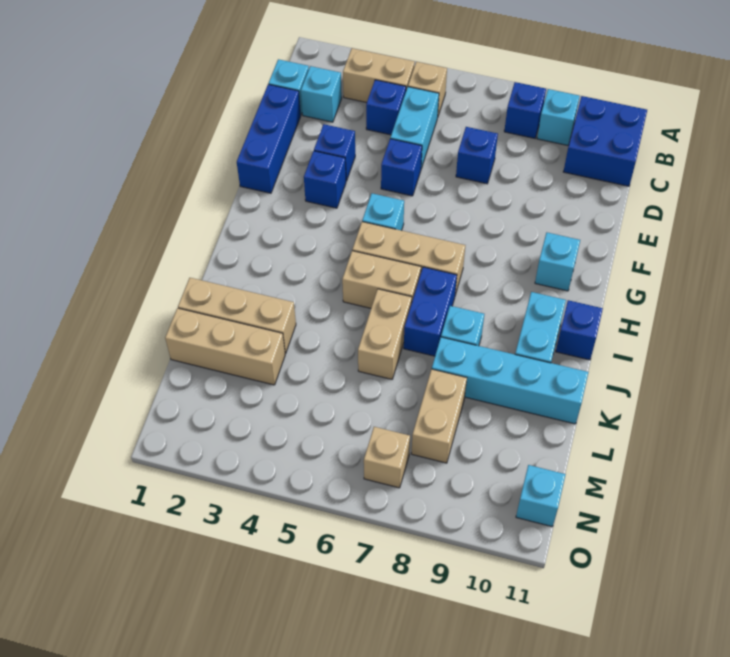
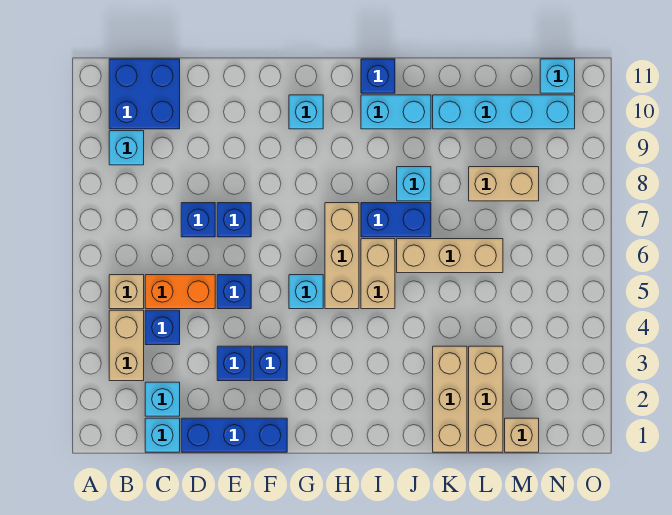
blue 1x1 brick [504,82,546,138] -> blue 1x1 brick moved to [217,203,251,237]
cyan 1x2 brick [390,87,439,168] -> orange 1x2 brick [145,275,215,309]
tan 1x2 brick [358,289,412,379] -> tan 1x3 brick [397,239,503,273]
cyan 1x4 brick [432,337,589,424] -> cyan 1x4 brick turned to [433,95,575,129]
tan 1x1 brick [364,427,410,488] -> tan 1x1 brick moved to [505,418,539,452]

